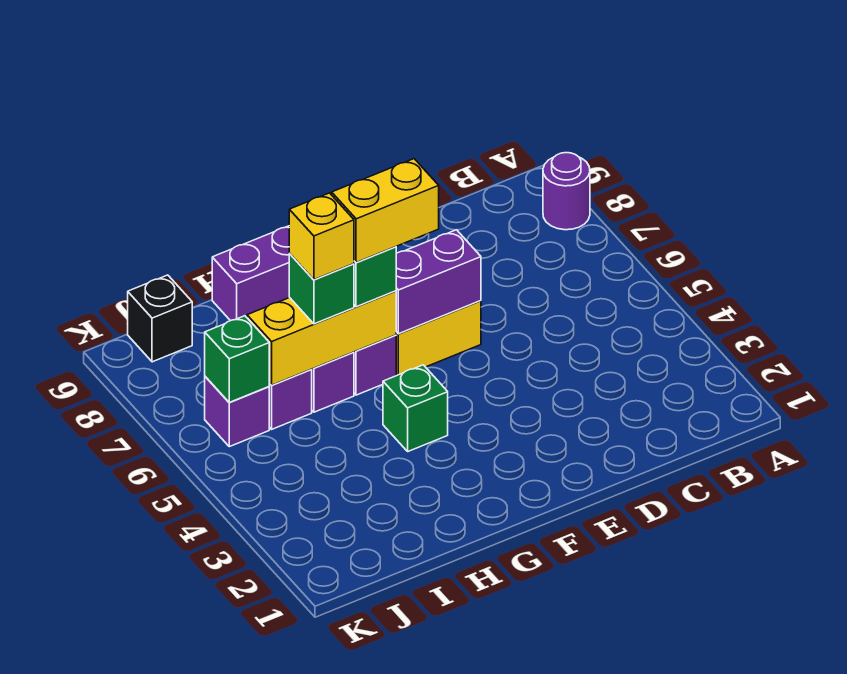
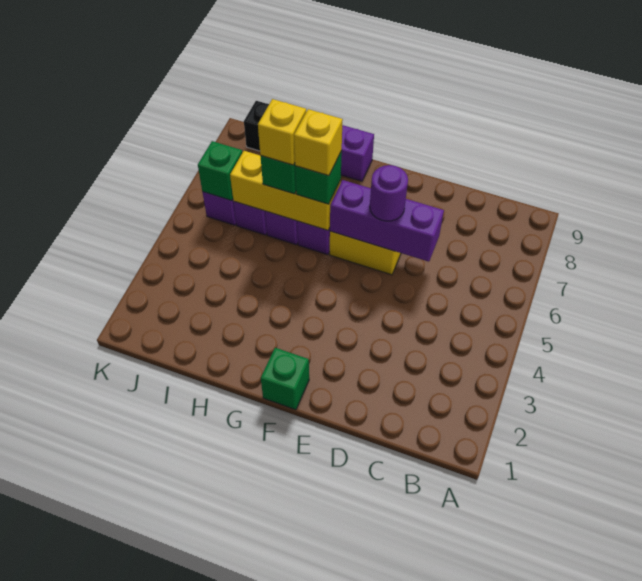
purple 1x1 round brick [543,153,590,230] -> purple 1x1 round brick moved to [370,165,408,221]
purple 1x2 brick [396,230,481,334] -> purple 1x3 brick [330,180,444,262]
yellow 1x2 brick [332,159,439,263] -> yellow 1x1 brick [294,109,343,176]
green 1x1 brick [383,365,448,451] -> green 1x1 brick moved to [261,348,309,410]

